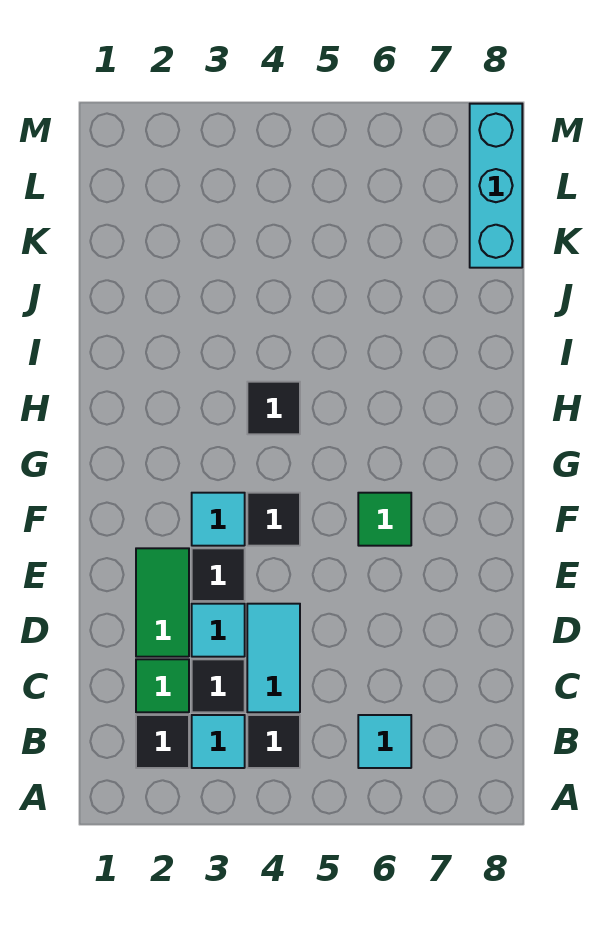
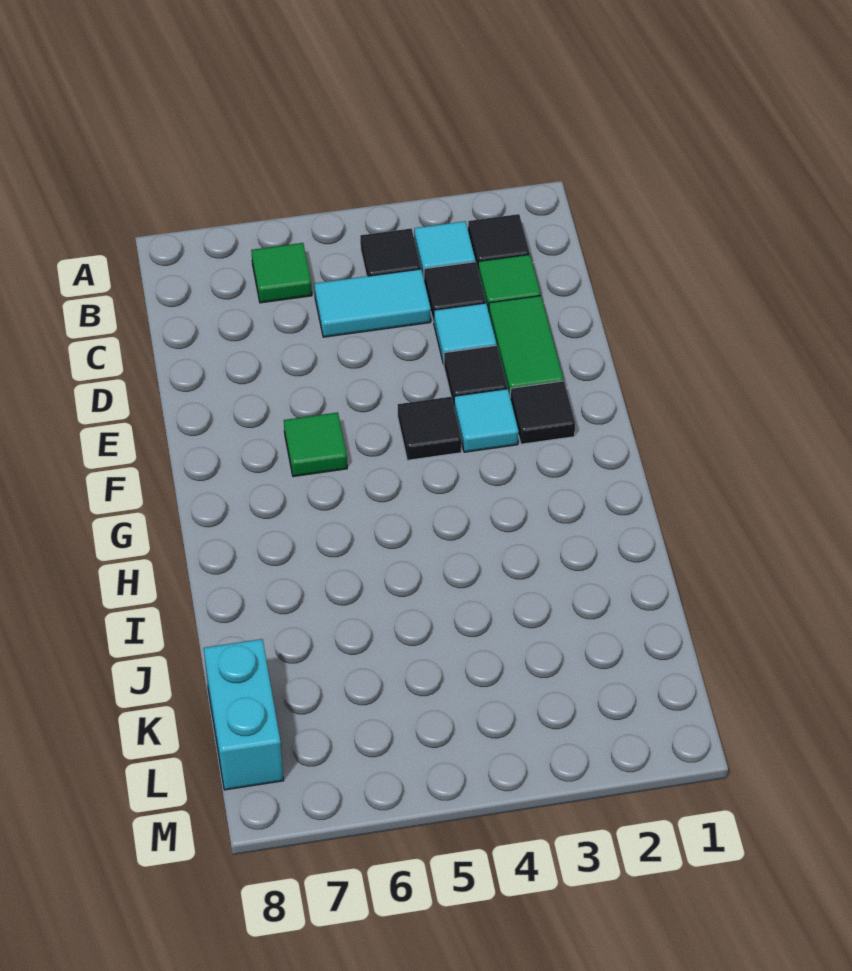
cyan 1x1 tile [358,715,411,768] -> green 1x1 tile [251,243,312,303]
cyan 1x2 tile [247,604,300,712] -> cyan 1x2 tile turned to [314,269,431,337]
black 1x1 tile [247,382,300,434] -> black 1x1 tile moved to [510,381,575,444]
cyan 1x3 brick [470,104,522,268] -> cyan 1x2 brick [204,639,283,790]

